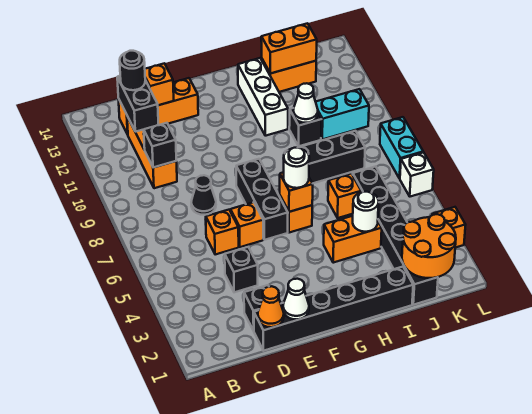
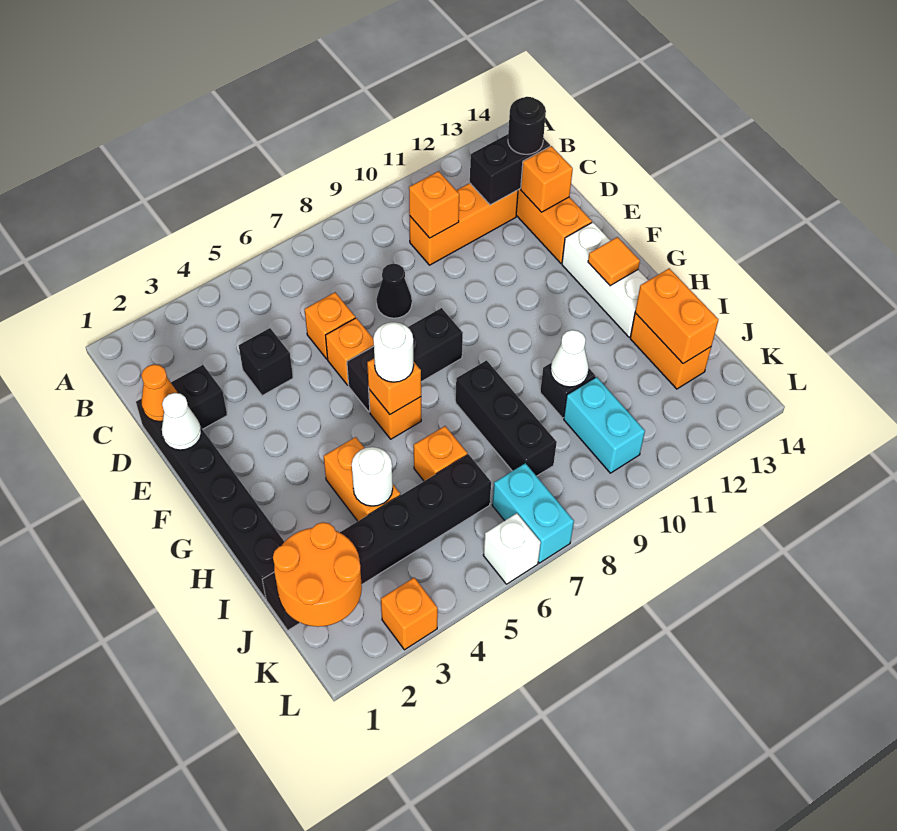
black 1x1 brick [144,123,176,168] -> orange 1x1 brick [409,171,459,238]
none -> orange 1x1 tile [588,237,640,286]
white 1x3 brick [238,58,288,136] -> white 1x3 brick turned to [562,222,648,337]
cyan 1x2 brick [380,117,423,179] -> cyan 1x2 brick turned to [492,463,574,563]

